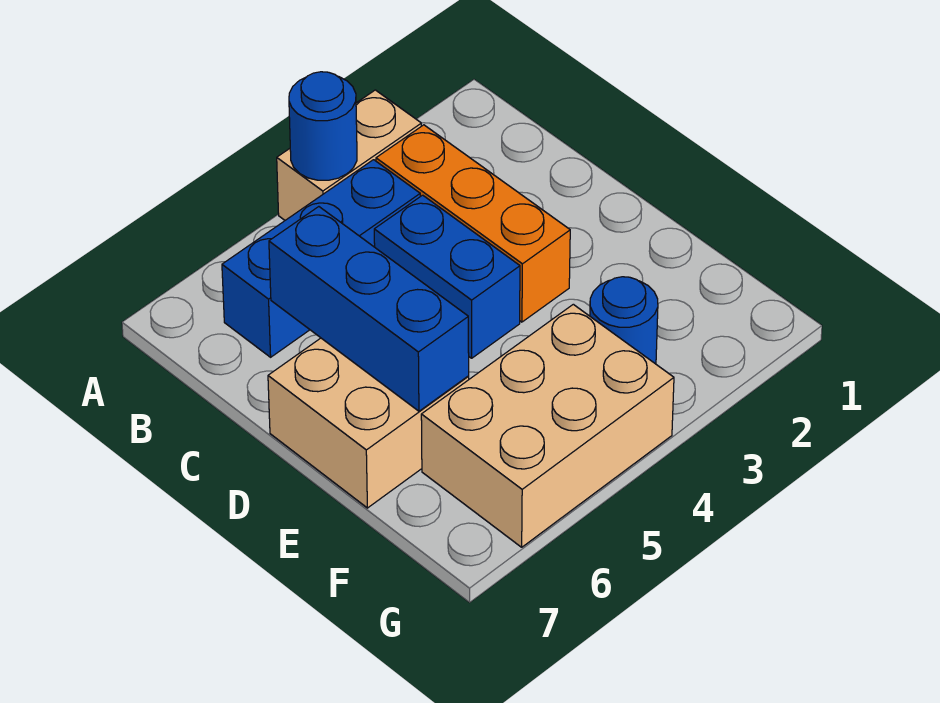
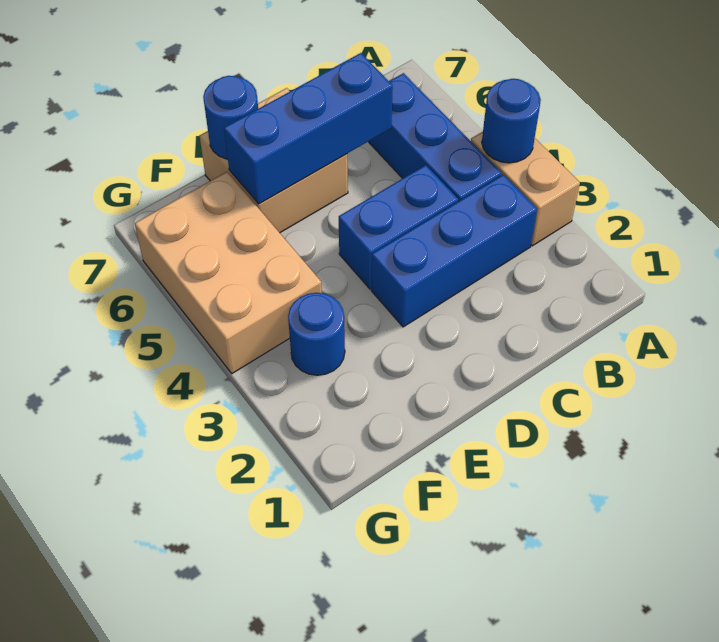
orange 1x3 brick [376,125,570,322] -> blue 1x3 brick [371,175,537,327]
none -> blue 1x1 round brick [203,76,258,159]

